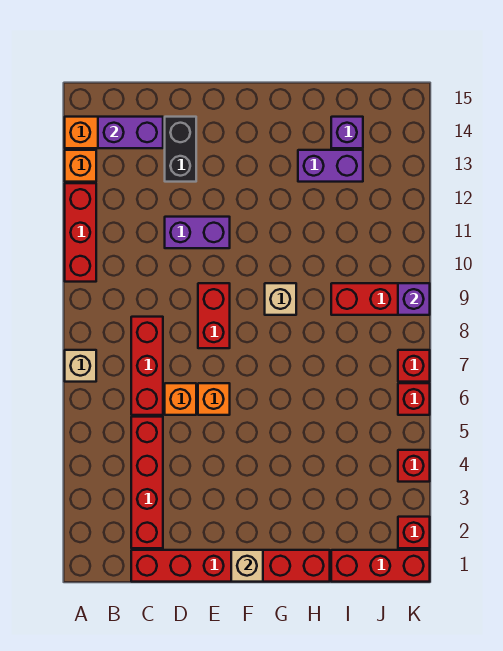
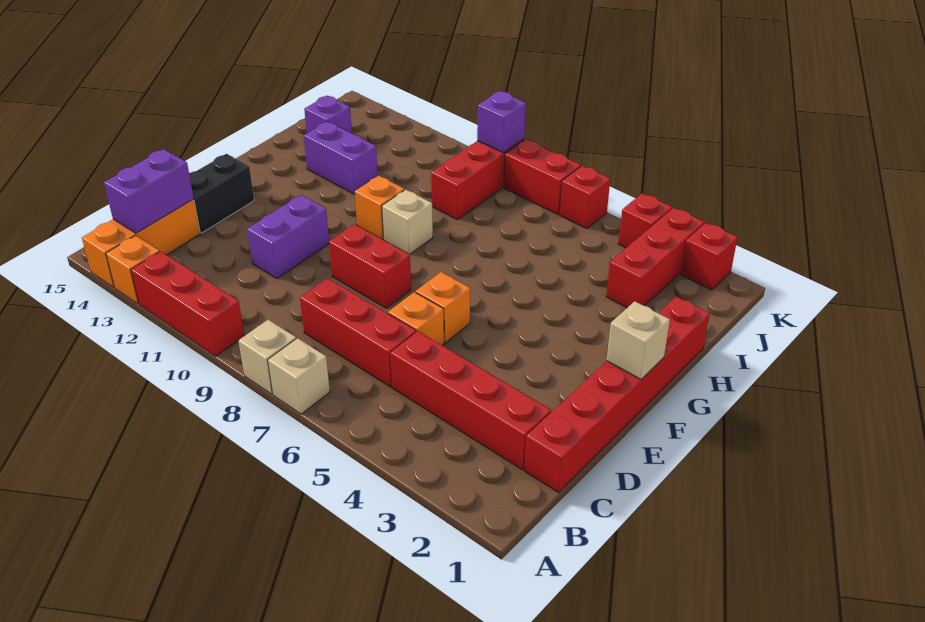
none -> tan 1x1 brick [238,320,296,394]
black 1x2 brick [165,117,196,182] -> black 1x2 brick turned to [189,154,254,233]
none -> orange 1x1 brick [355,176,404,239]
purple 1x2 brick [298,150,363,182] -> purple 1x2 brick turned to [304,121,378,194]
red 1x3 brick [331,550,430,582] -> red 1x3 brick moved to [606,208,704,308]
red 1x1 brick [398,350,430,382] -> red 1x2 brick [504,139,581,214]

